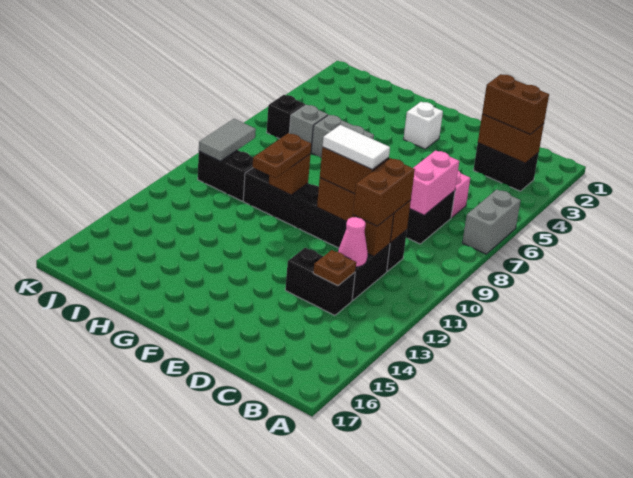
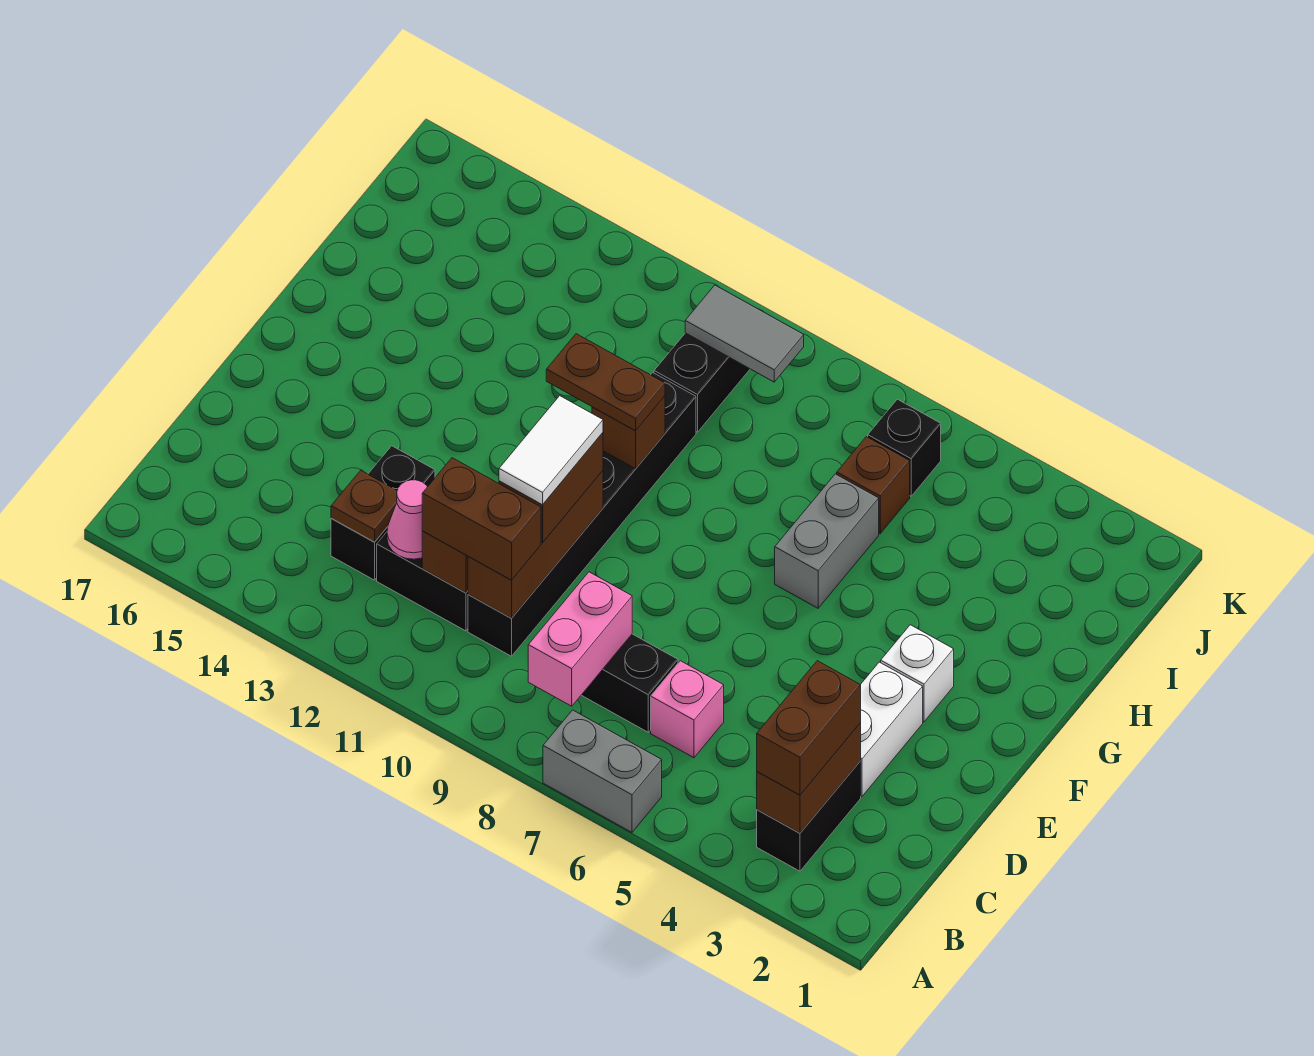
pink 1x2 brick [410,150,459,215] -> pink 1x2 brick turned to [528,572,632,706]
none -> white 1x2 brick [860,662,923,796]
grey 1x1 brick [289,105,328,149] -> brown 1x1 brick [837,437,910,533]

